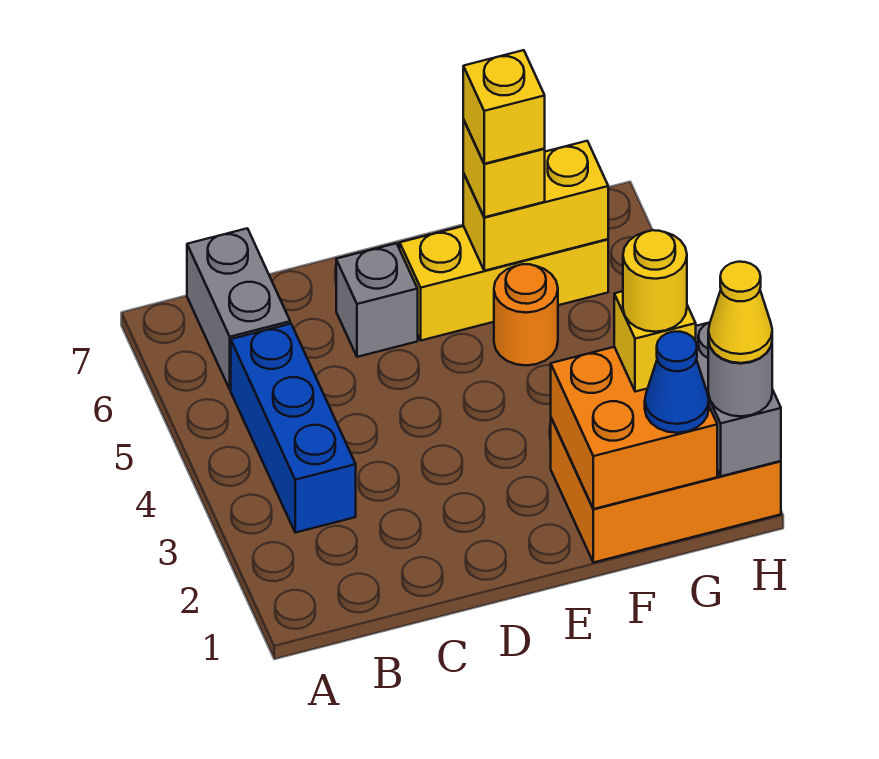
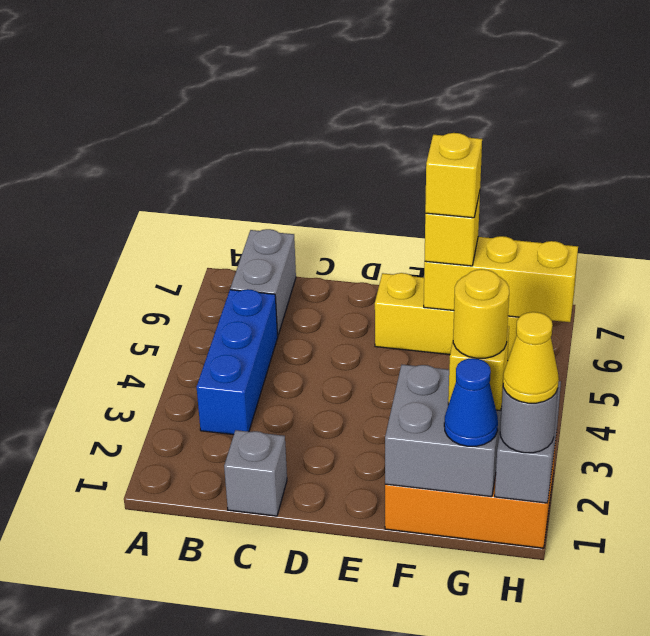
grey 1x1 brick [336,243,418,357] -> grey 1x1 brick moved to [224,430,287,516]
orange 2x2 brick [551,347,717,509] -> grey 2x2 brick [385,365,502,497]
orange 1x1 round brick [494,264,558,365] -> none
yellow 1x2 brick [463,141,608,271] -> yellow 1x3 brick [424,236,578,322]

